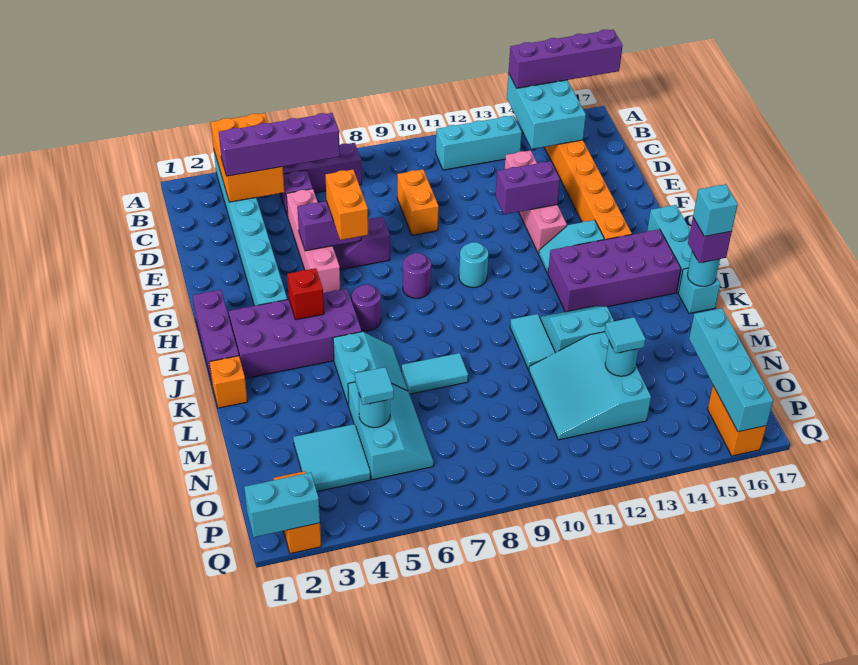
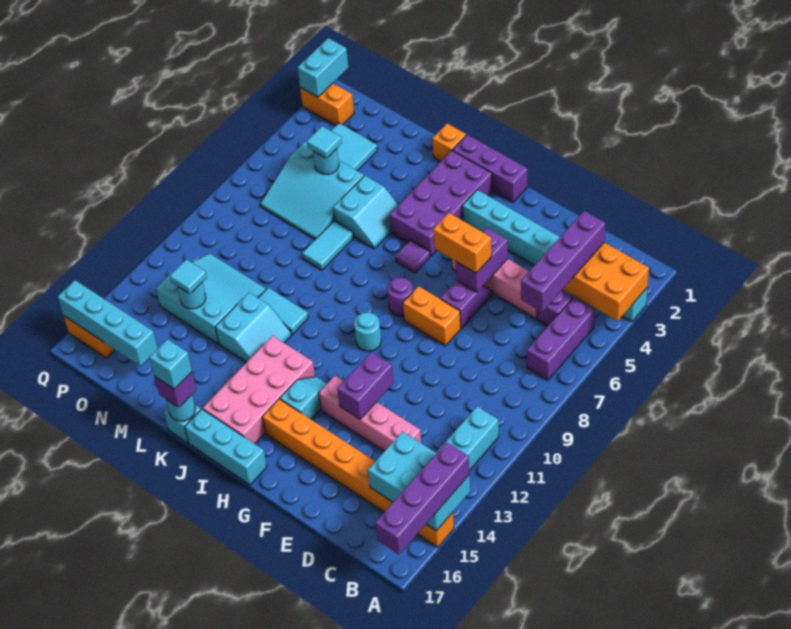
orange 1x2 brick [397,169,439,235] -> orange 1x2 brick moved to [403,286,461,346]
red 1x1 brick [287,268,324,320] -> none
purple 1x1 round brick [352,285,381,331] -> purple 1x1 tile [395,240,430,273]
purple 2x4 brick [548,229,681,312] -> pink 2x4 brick [203,336,315,444]
cyan 2x2 slope [333,332,408,406] -> cyan 2x2 slope turned to [333,176,398,249]
cyan 2x3 slope [348,382,434,480] -> cyan 3x3 slope [261,141,364,240]

